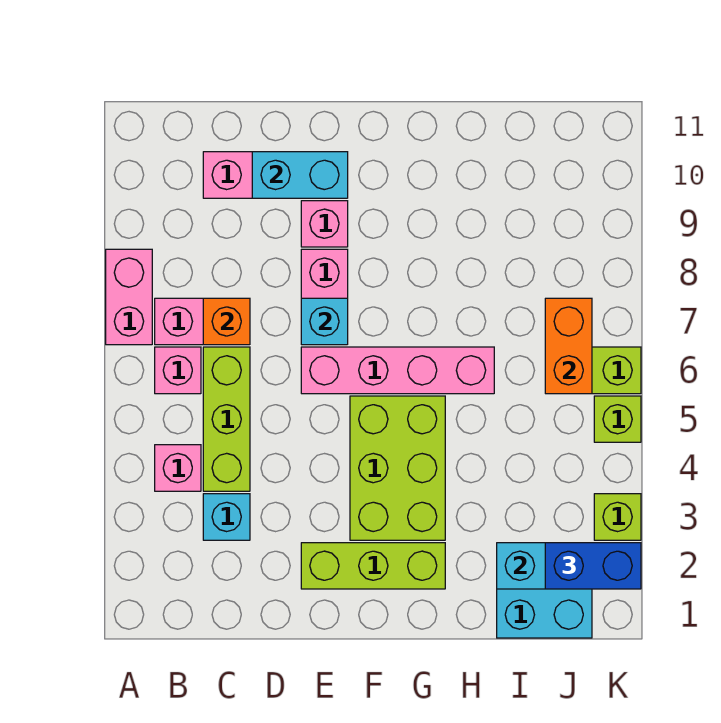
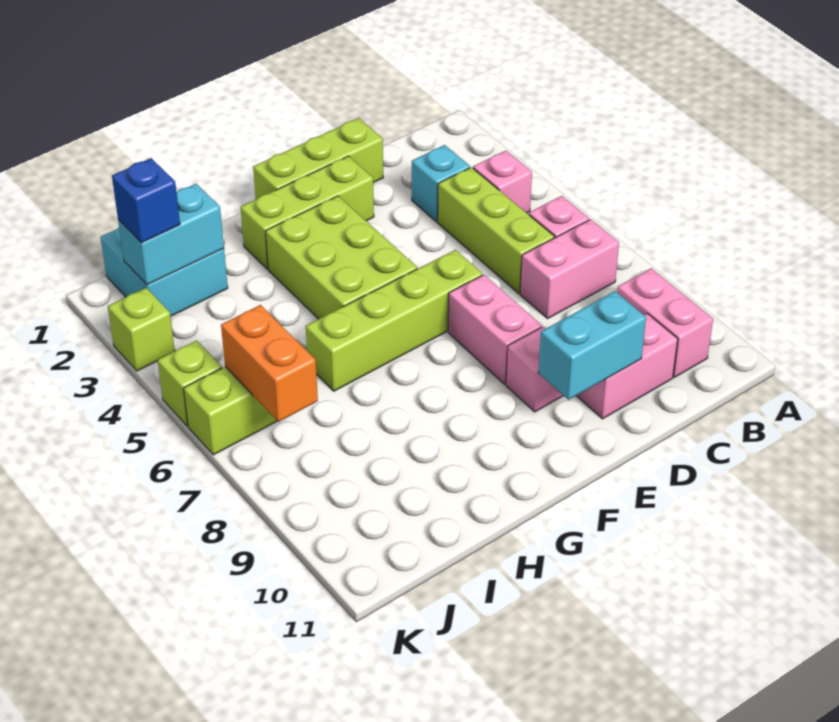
pink 1x2 brick [106,249,152,345] -> pink 1x2 brick moved to [617,268,713,377]
orange 1x1 brick [203,298,250,345] -> none
none -> lime 1x3 brick [253,118,383,199]
pink 1x4 brick [301,347,494,394] -> lime 1x4 brick [306,250,483,391]
cyan 1x1 brick [301,298,348,345] -> none
blue 1x2 brick [545,543,641,589] -> blue 1x1 brick [112,158,180,243]

